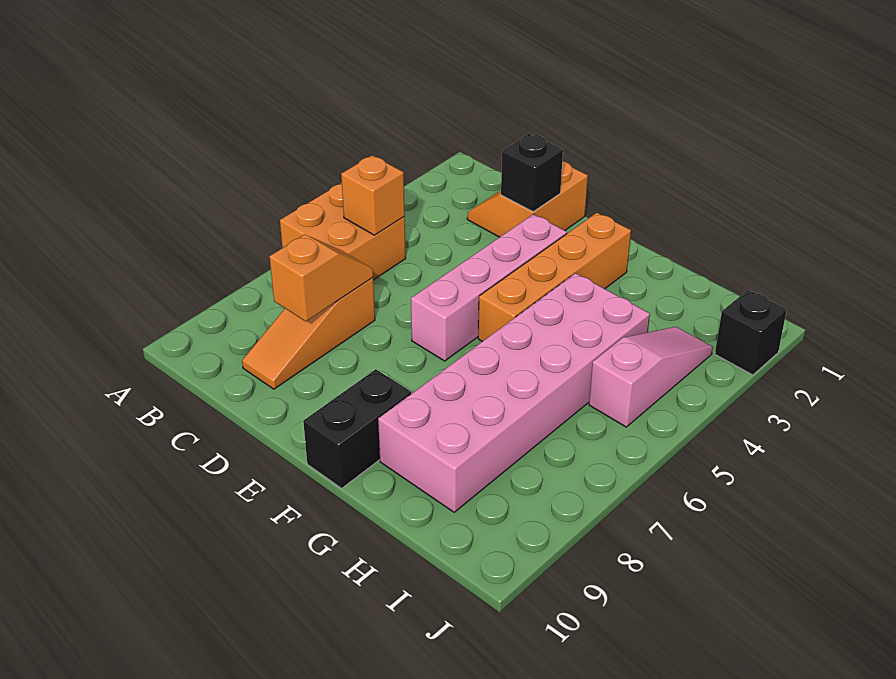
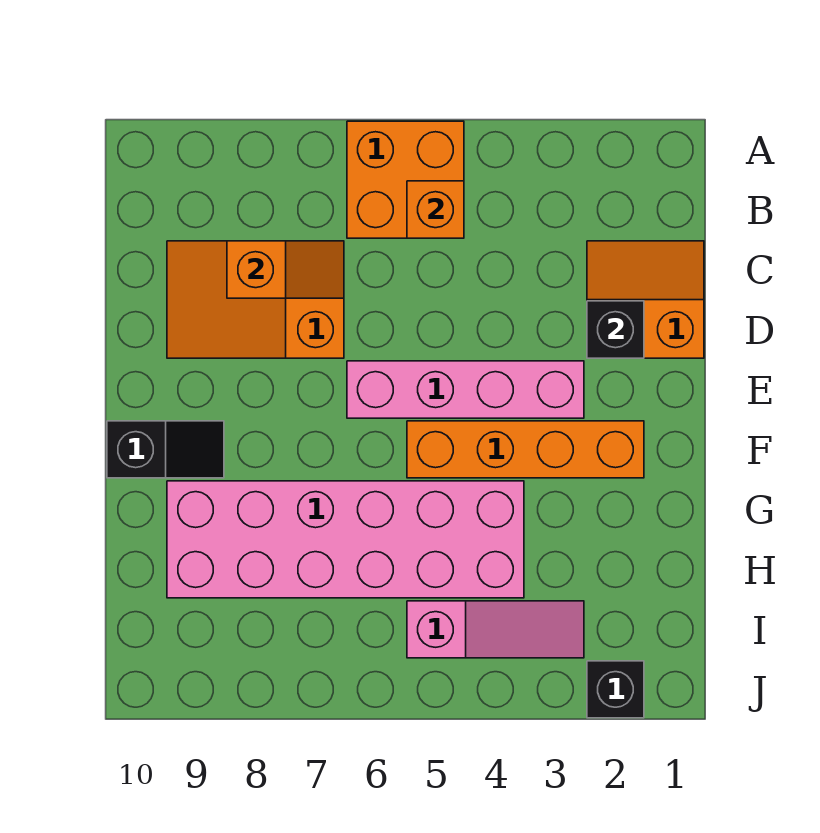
orange 1x3 slope [242,278,375,389] -> orange 2x3 slope [167,241,344,358]
black 1x2 brick [303,369,411,488] -> black 1x2 slope [107,421,224,478]

